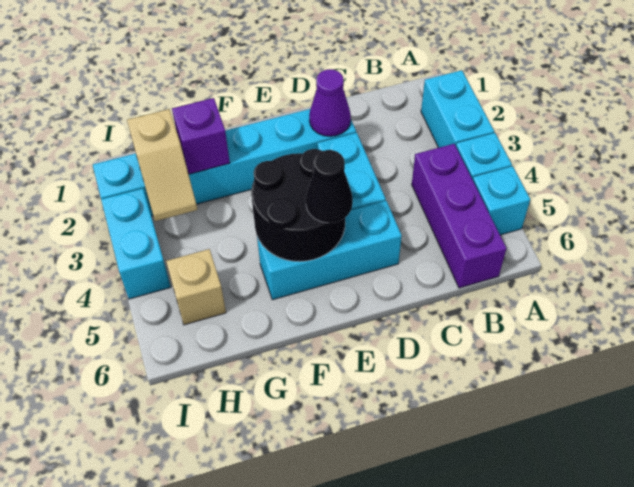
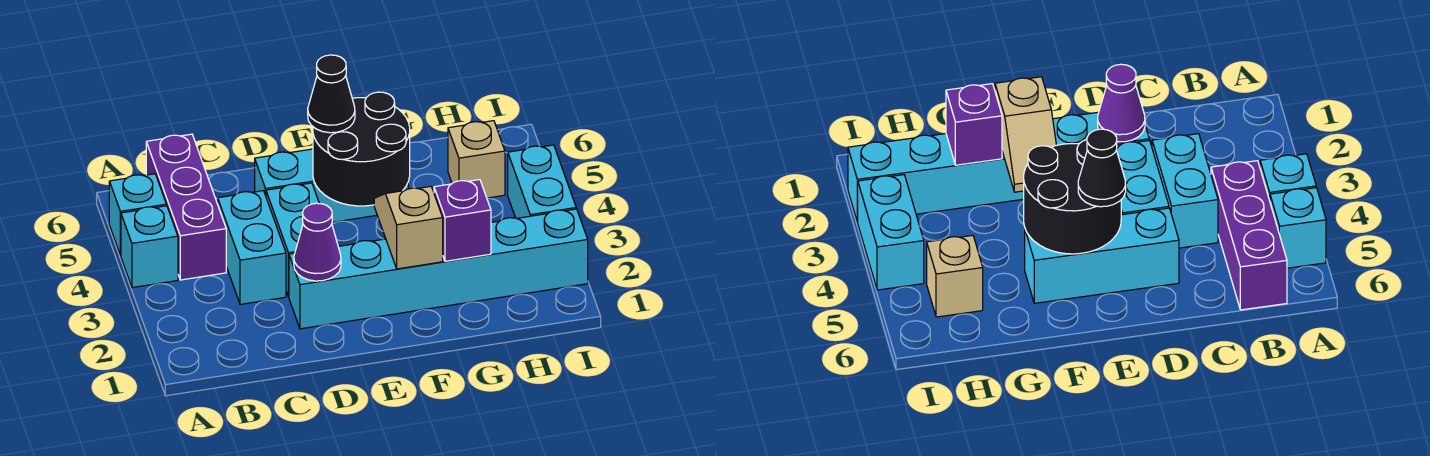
cyan 1x2 brick [421,70,494,148] -> cyan 1x2 brick moved to [218,191,286,304]
tan 1x2 slope [127,109,198,221] -> tan 1x2 slope moved to [374,186,443,269]

